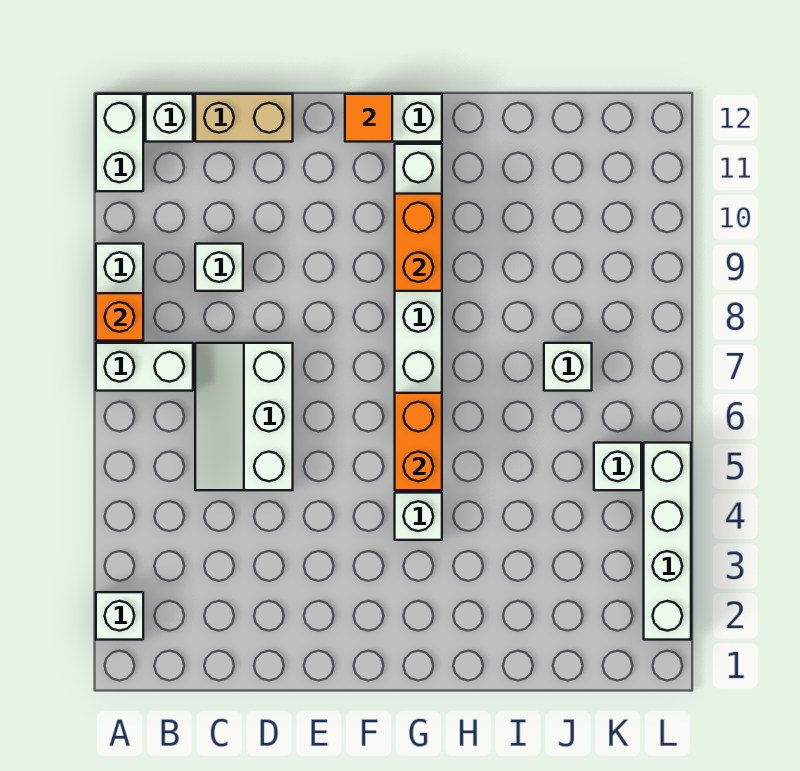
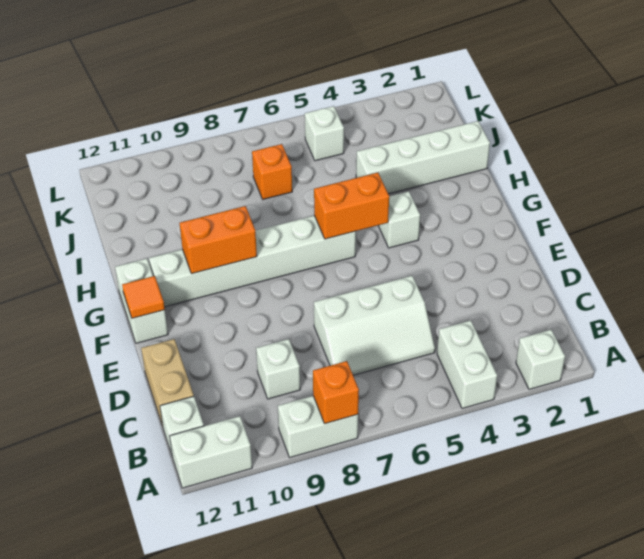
white 1x2 brick [96,343,193,391] -> white 1x2 brick moved to [437,320,497,408]
white 1x1 brick [544,343,592,391] -> orange 1x1 brick [252,144,292,199]
white 1x4 brick [644,443,691,640] -> white 1x4 brick moved to [356,121,490,194]

